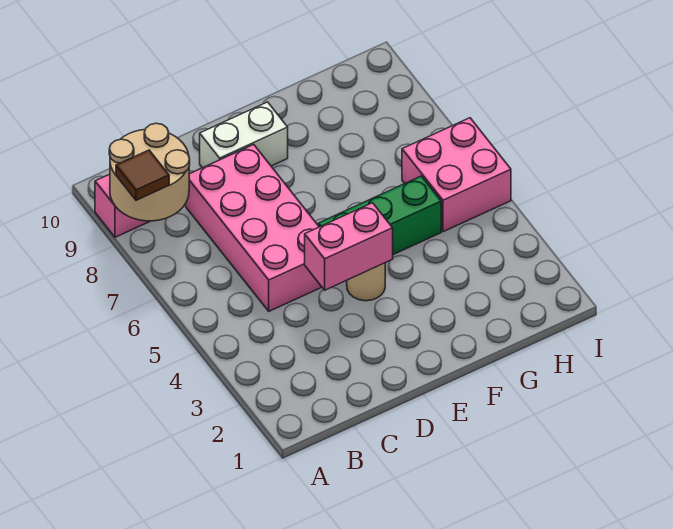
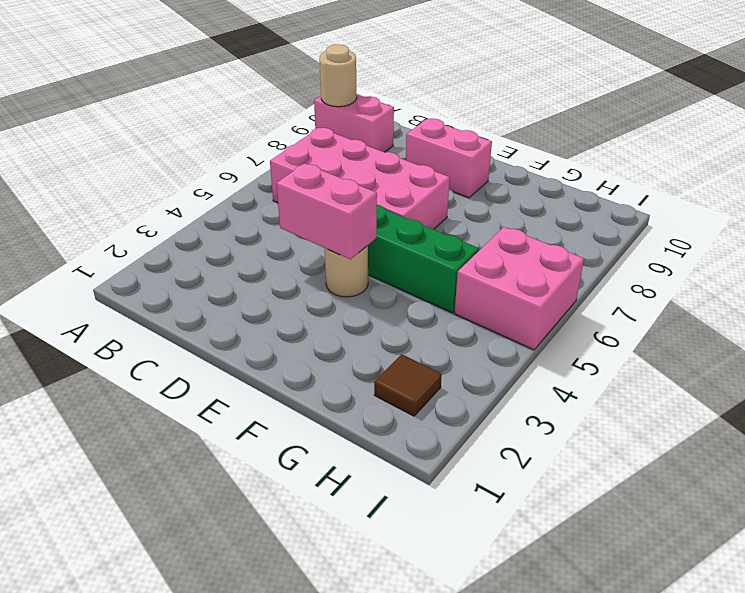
tan 2x2 round brick [109,123,190,221] -> tan 1x1 round brick [320,44,357,107]
brown 1x1 tile [116,150,169,200] -> brown 1x1 tile moved to [374,354,442,416]
pink 2x4 brick [186,145,321,311] -> pink 2x4 brick turned to [270,128,450,229]
white 1x2 brick [200,102,288,168] -> pink 1x2 brick [406,118,492,198]

